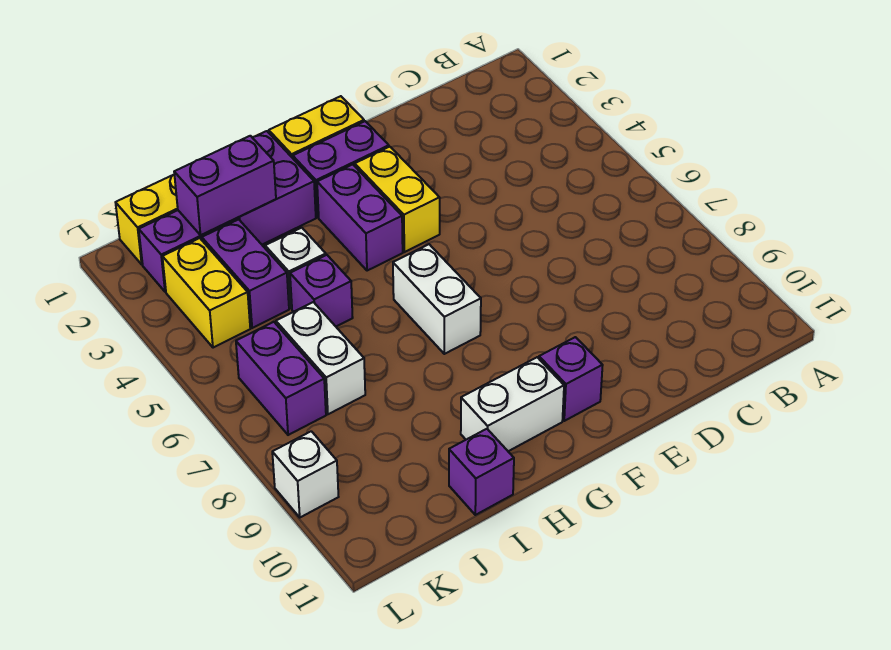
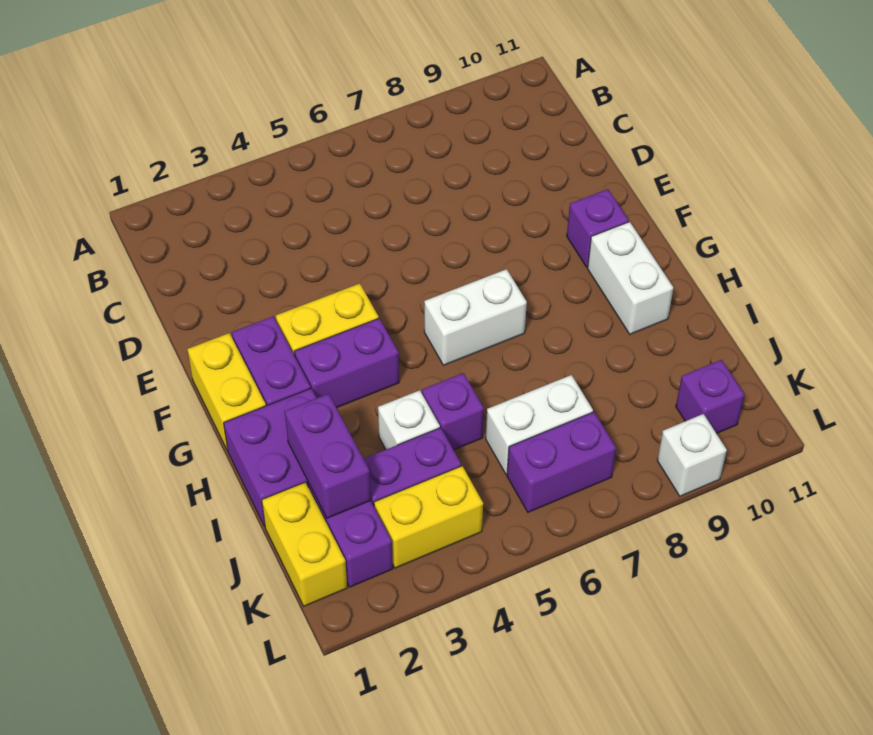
purple 1x1 brick [449,429,514,515] -> purple 1x1 brick moved to [676,360,745,433]

